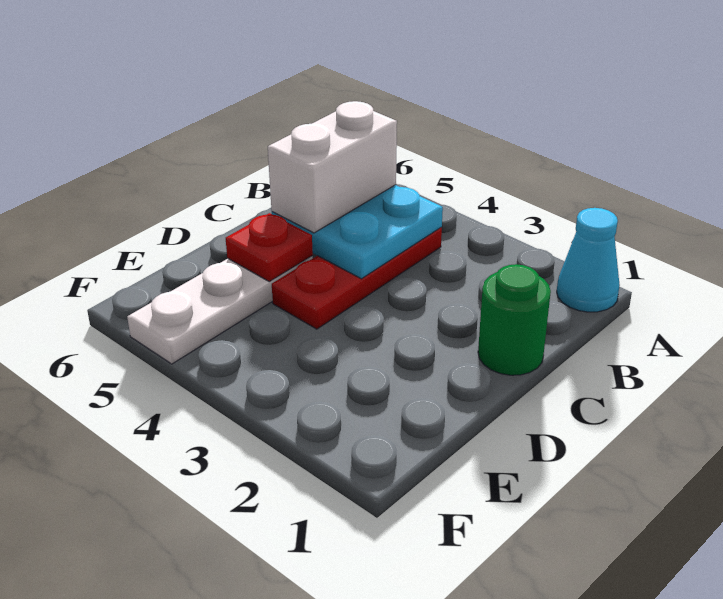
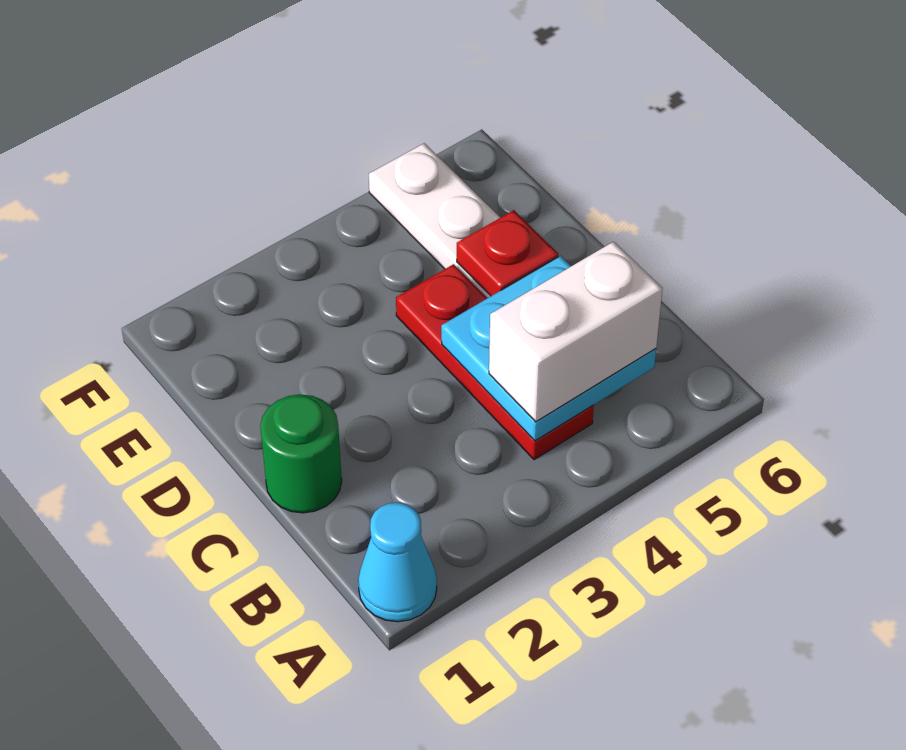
white 1x2 brick [268,101,397,233] -> white 1x2 brick turned to [489,242,663,422]

